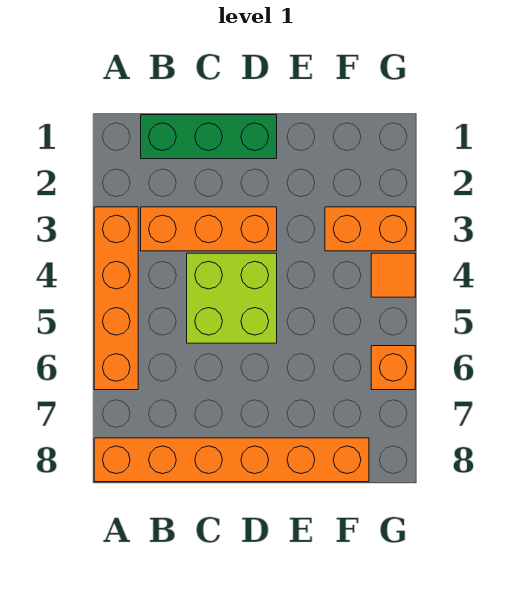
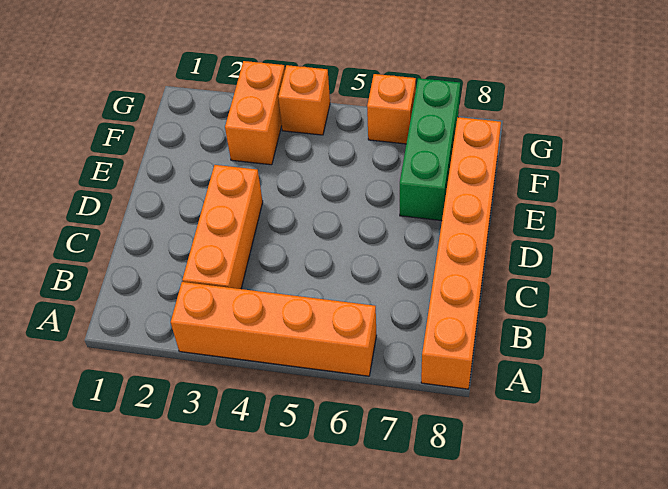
green 1x3 brick [141,115,277,159] -> green 1x3 brick moved to [400,78,460,221]
lime 2x2 brick [187,253,277,343] -> none
orange 1x1 tile [371,253,415,297] -> orange 1x1 brick [278,65,330,135]

